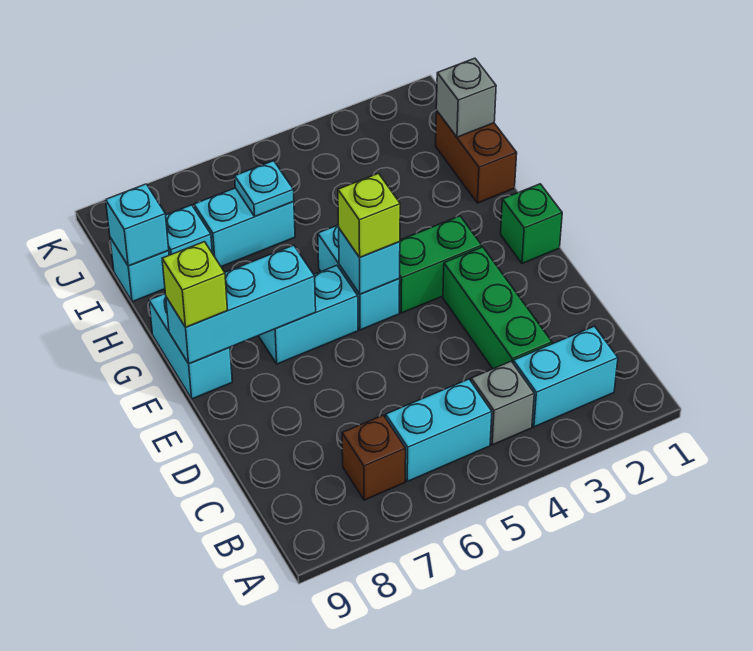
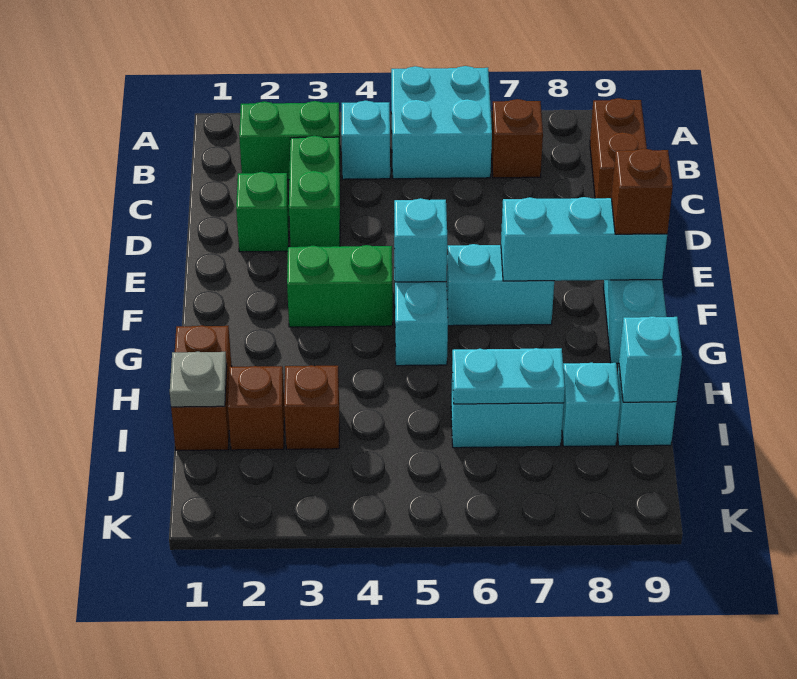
cyan 1x2 brick [513,326,618,427] -> green 1x2 brick [239,101,340,180]
grey 1x1 brick [471,361,534,445] -> cyan 1x1 brick [341,101,390,179]
cyan 1x2 brick [386,379,492,481] -> cyan 2x2 brick [391,66,492,179]
none -> brown 1x2 brick [590,98,647,198]
green 1x3 brick [443,247,552,369] -> green 1x2 brick [289,136,340,247]
green 1x1 brick [501,184,562,264] -> green 1x1 brick moved to [236,172,289,252]
lime 1x1 brick [338,173,400,257] -> none
lime 1x1 brick [162,242,228,327] -> brown 1x1 brick [611,149,673,234]
grey 1x1 brick [436,58,496,137] -> grey 1x1 plate [170,351,227,407]
none -> brown 1x1 brick [228,366,285,450]
none -> brown 1x1 brick [284,365,339,449]
cyan 1x1 plate [235,161,294,216] -> cyan 1x2 plate [452,348,565,404]

